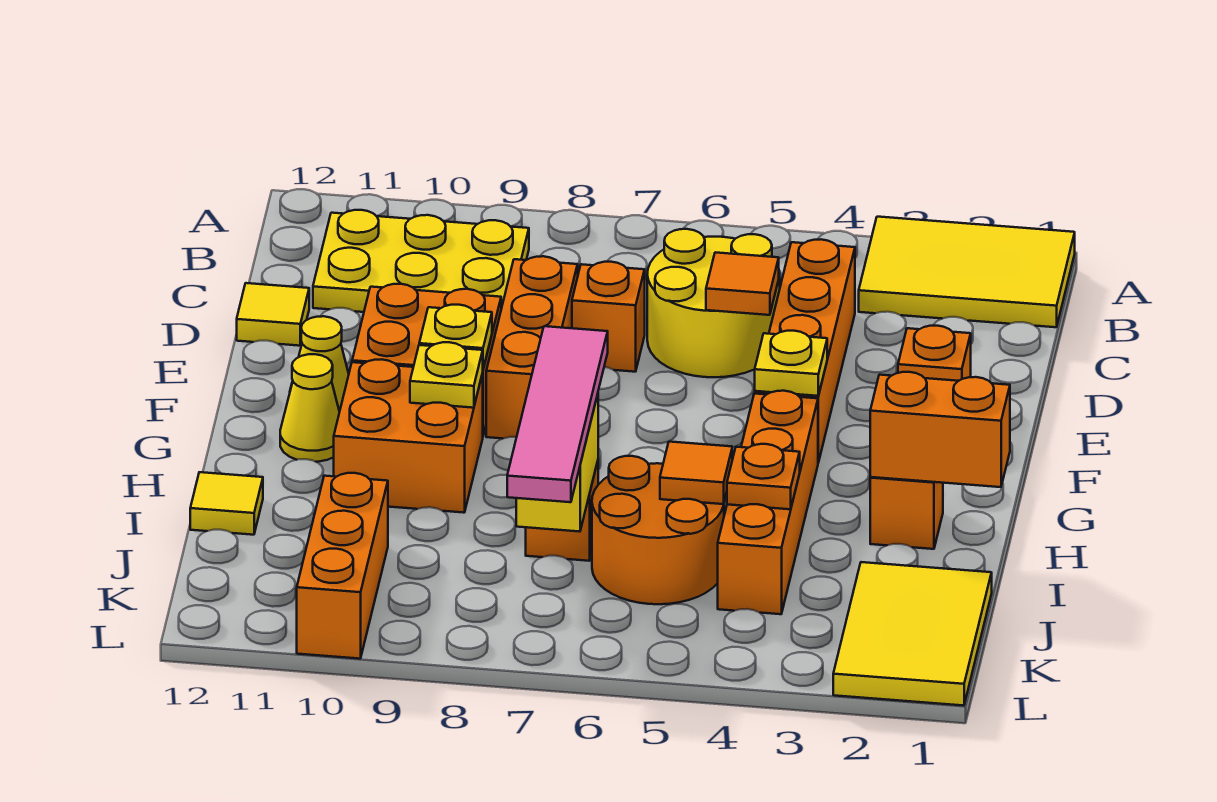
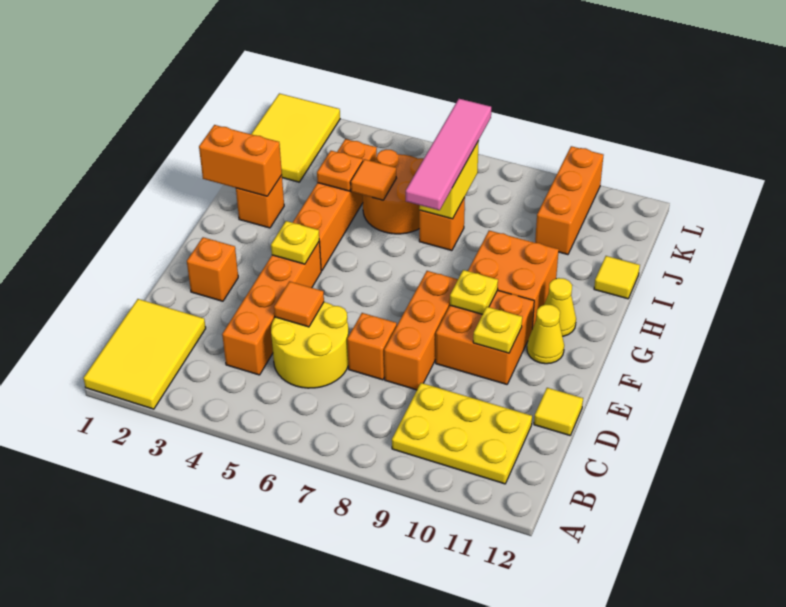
yellow 2x3 tile [859,217,1075,327] -> yellow 2x3 tile turned to [84,299,206,409]
yellow 1x1 plate [410,342,483,408] -> yellow 1x1 plate moved to [473,307,522,353]

